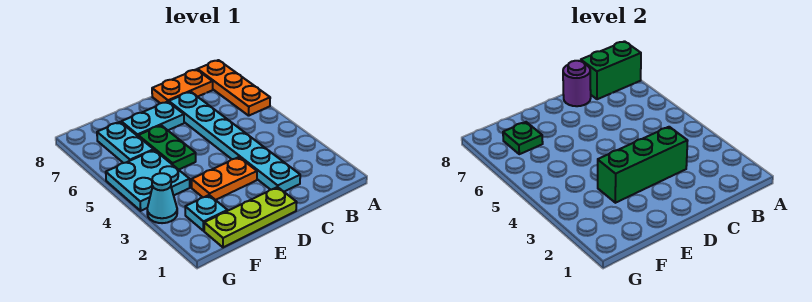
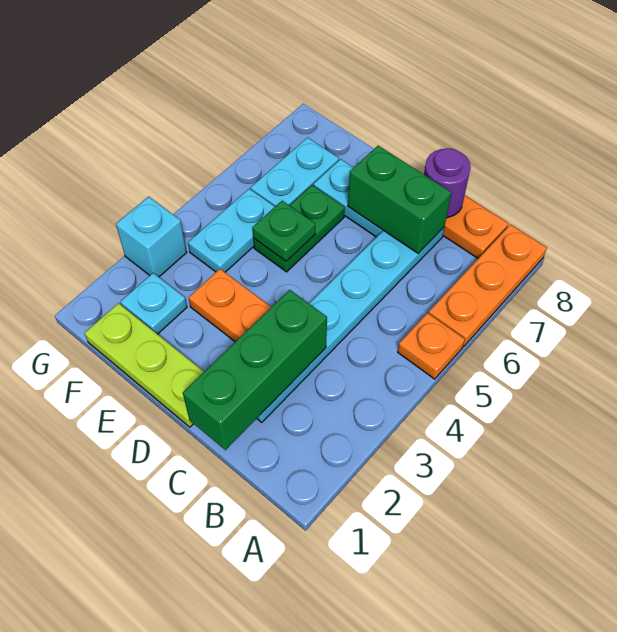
none -> orange 1x1 plate [398,313,465,379]
green 1x2 brick [581,41,641,99] -> green 1x2 brick moved to [348,146,451,253]
green 1x3 brick [598,127,688,203] -> green 1x3 brick turned to [183,290,327,450]
cyan 2x2 plate [106,150,190,211] -> cyan 1x2 plate [188,189,275,272]
green 1x1 plate [503,122,543,154] -> green 1x1 plate moved to [252,201,315,261]
cyan 1x1 cone [147,173,177,223] -> cyan 1x1 brick [116,197,187,277]

